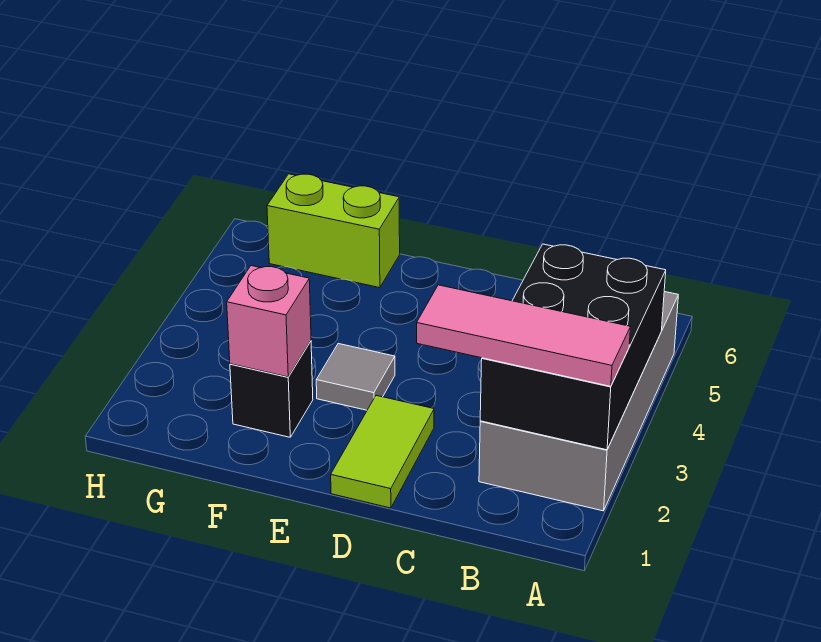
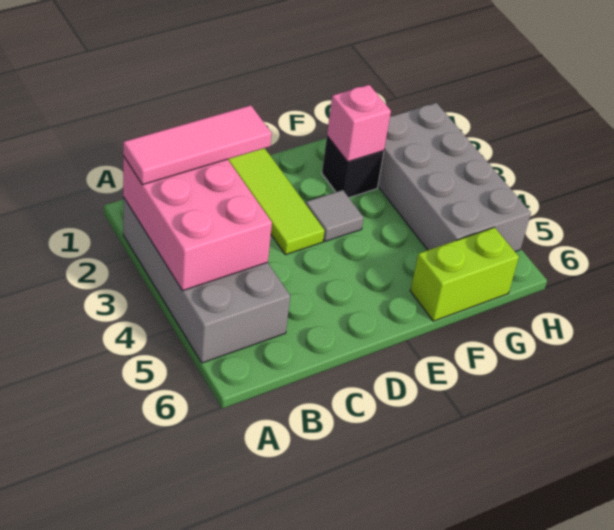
black 2x3 brick [480,244,666,450] -> pink 2x3 brick [123,156,272,291]
lime 1x2 tile [331,395,434,508] -> lime 1x3 tile [228,148,325,255]
none -> grey 2x4 brick [378,103,531,252]

